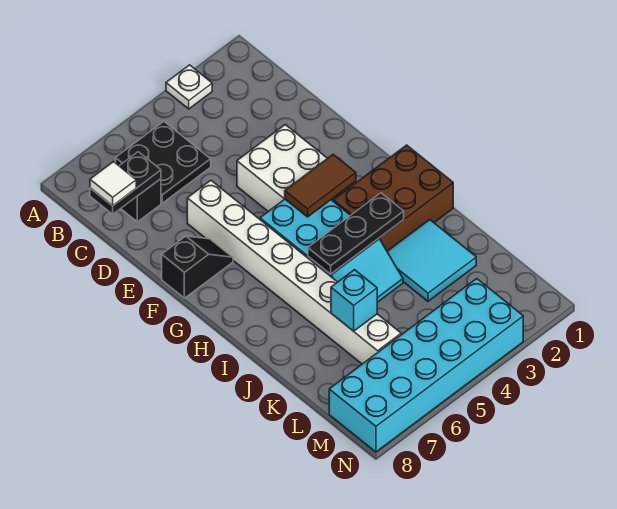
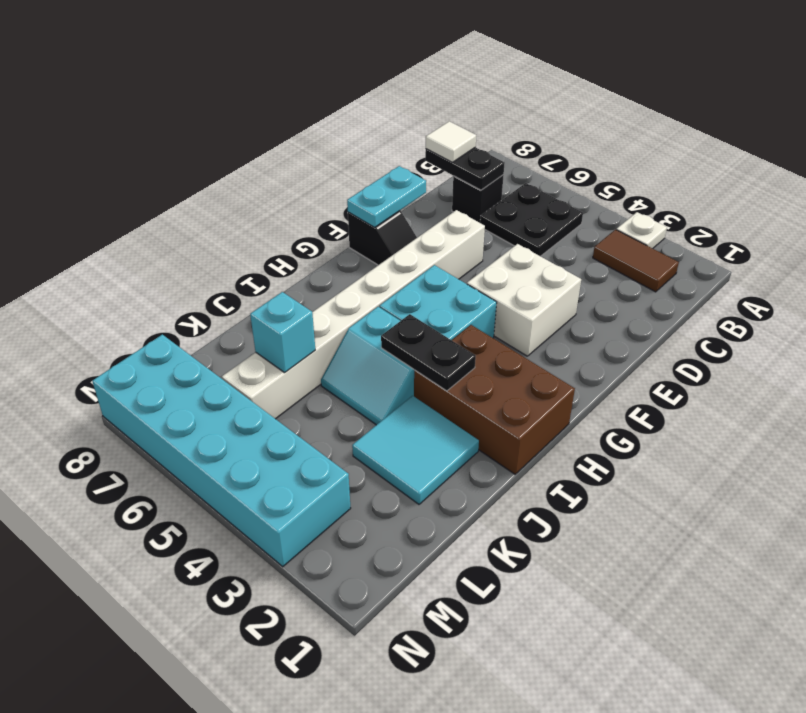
none -> cyan 1x2 plate [347,166,426,228]
brown 1x2 tile [285,154,356,217] -> brown 1x2 tile moved to [593,230,679,292]
black 1x3 plate [308,193,404,274] -> black 1x2 plate [381,314,476,391]

